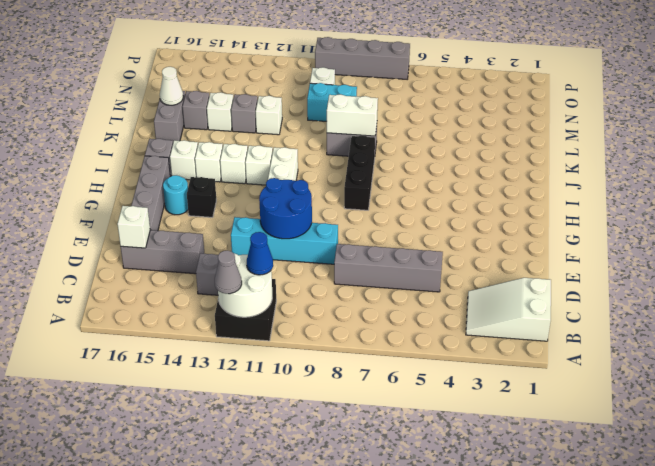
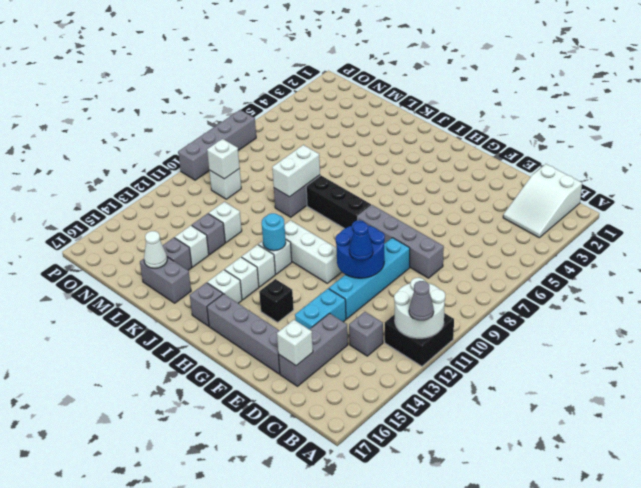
blue 1x1 cone [247,232,273,275] -> blue 1x1 cone moved to [349,222,373,260]
grey 1x4 brick [334,244,443,292] -> grey 1x4 brick turned to [358,205,444,278]
cyan 1x1 round brick [163,175,188,215] -> cyan 1x1 round brick moved to [262,213,286,251]
cyan 1x2 brick [307,83,357,121] -> cyan 1x2 brick moved to [295,289,346,329]
none -> white 1x1 brick [207,139,240,179]

